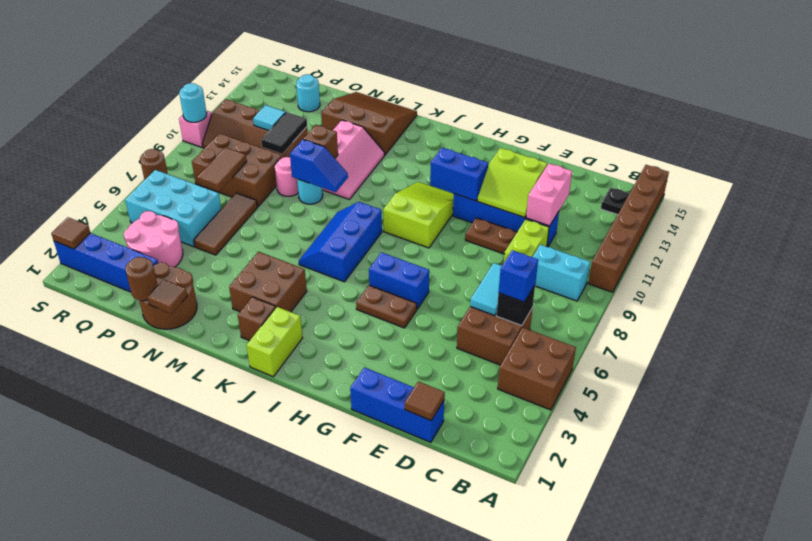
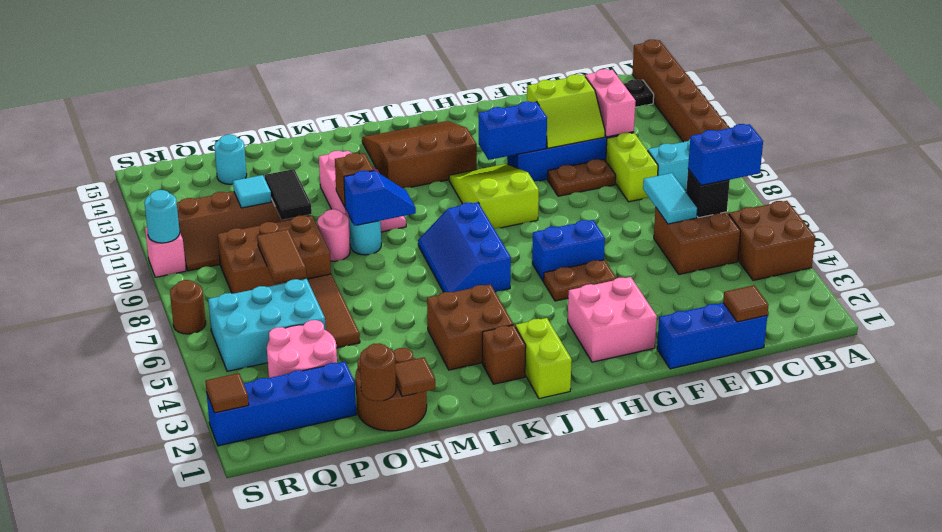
blue 1x1 brick [499,250,538,302] -> blue 1x2 brick [688,124,763,185]
none -> pink 2x2 brick [568,277,657,362]
brown 3x3 slope [321,92,417,155] -> brown 3x3 slope moved to [362,121,477,188]

